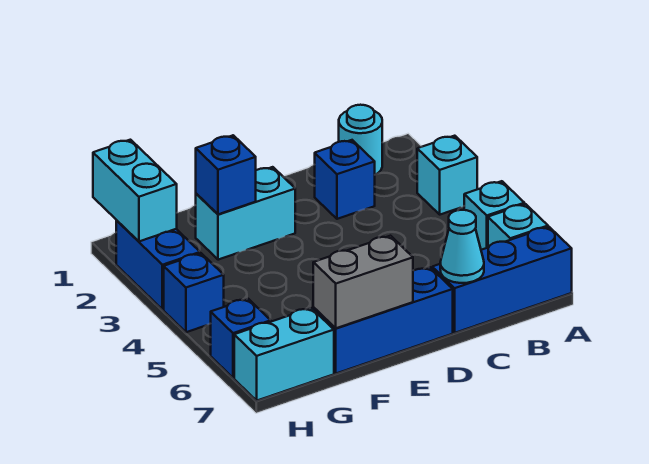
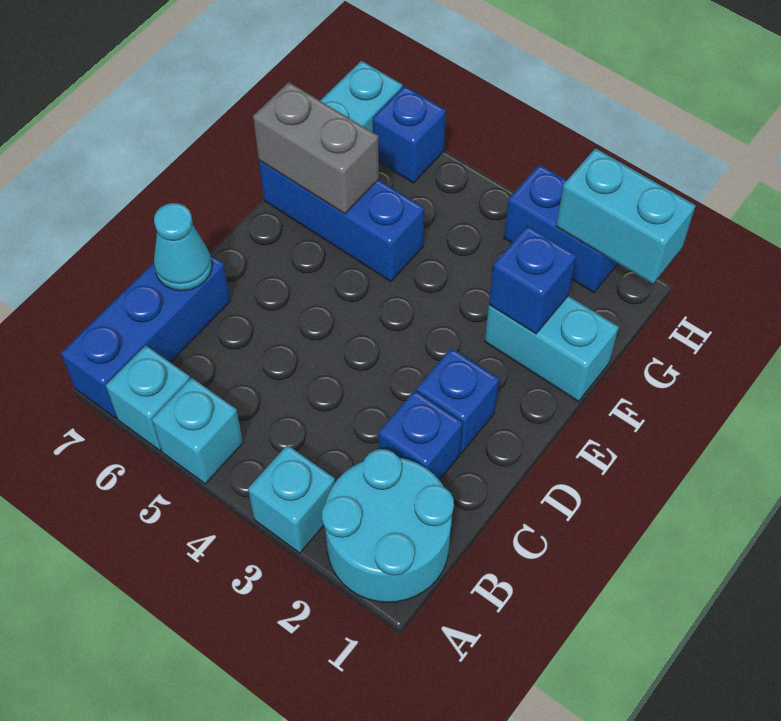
cyan 1x1 round brick [339,105,382,175] -> cyan 2x2 round brick [322,449,454,602]
blue 1x3 brick [313,267,453,373] -> blue 1x3 brick turned to [259,161,424,282]
cyan 1x2 brick [196,167,295,260] -> cyan 1x2 brick turned to [485,296,619,402]
grey 1x2 brick [313,236,413,328] -> grey 1x2 brick turned to [253,82,379,214]
blue 1x1 brick [164,253,224,332] -> blue 1x1 brick moved to [416,348,499,453]

